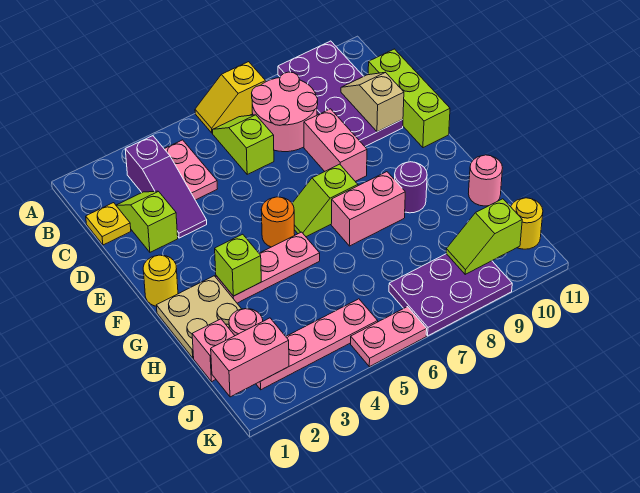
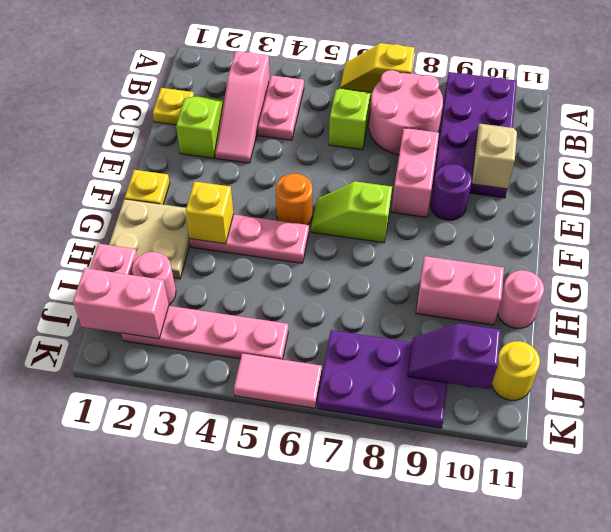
purple 1x3 slope [125,136,207,238] -> pink 1x3 slope [215,51,270,163]
lime 1x3 brick [368,49,450,148] -> none
yellow 1x1 round brick [143,255,178,306] -> yellow 1x1 plate [125,170,170,204]
lime 1x1 brick [215,234,261,296] -> yellow 1x1 brick [185,181,233,244]
pink 1x2 brick [331,172,405,246] -> pink 1x2 brick moved to [416,256,504,325]
purple 1x1 round brick [395,162,427,213] -> purple 1x1 round brick moved to [431,164,472,220]
lime 1x2 slope [446,199,522,274] -> purple 1x2 slope [408,323,501,389]
pink 1x2 plate [351,307,427,367] -> pink 1x2 tile [234,353,322,408]

